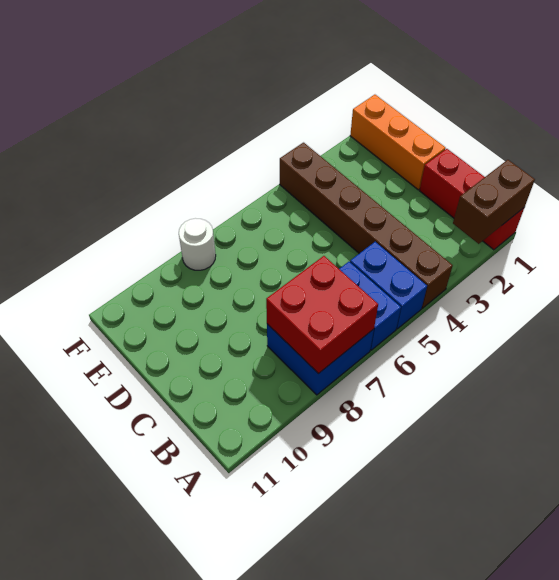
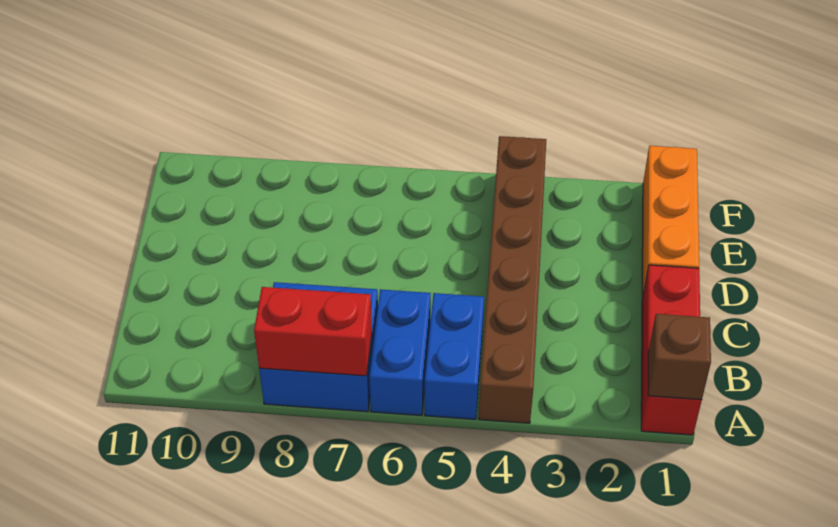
brown 1x2 brick [453,160,535,244] -> brown 1x1 brick [648,314,711,400]
red 2x2 brick [266,256,378,374] -> red 1x2 brick [254,287,372,376]
white 1x1 round brick [179,218,216,270] -> none

